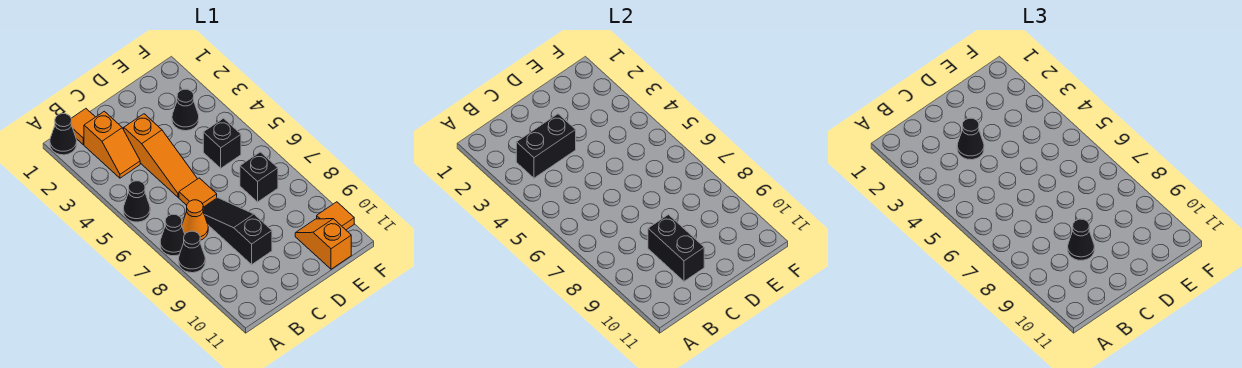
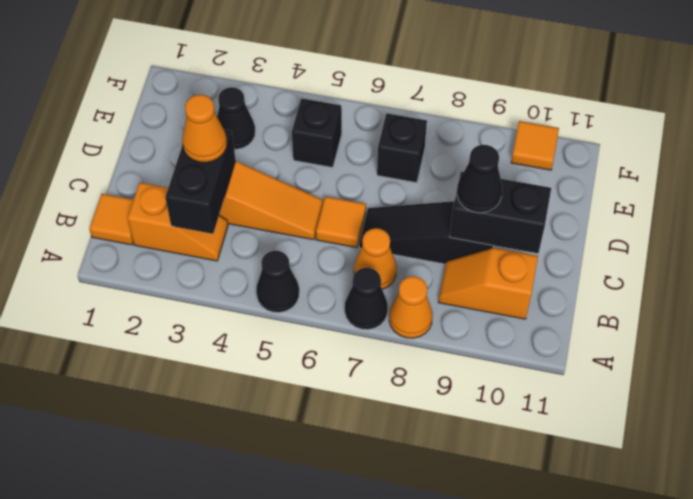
black 1x1 cone [50,114,77,155] -> none
black 1x1 cone [179,231,205,273] -> orange 1x1 cone [389,276,433,338]
black 1x1 cone [957,118,984,160] -> orange 1x1 cone [182,95,227,162]
orange 1x2 slope [295,219,351,269] -> orange 1x2 slope moved to [438,248,538,319]

